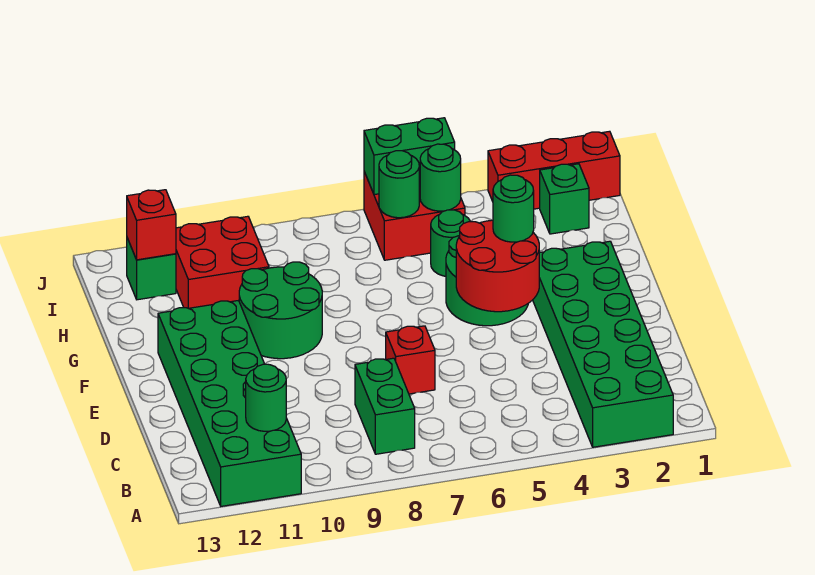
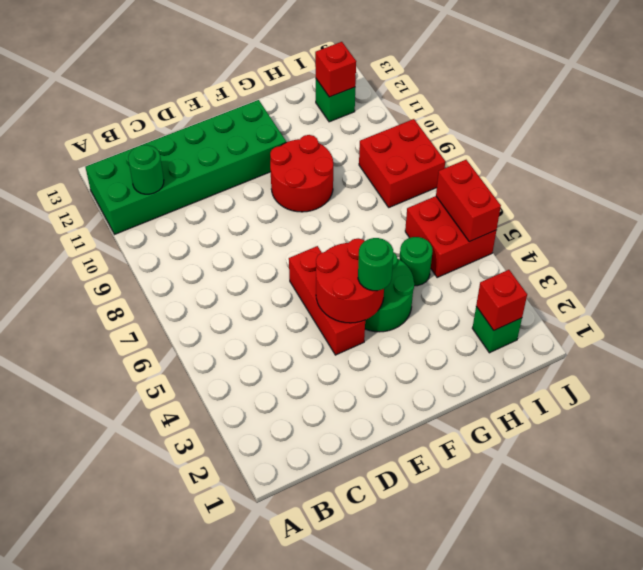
green 2x6 brick [533,241,673,447] -> none
green 1x2 brick [355,358,415,454] -> none
red 1x1 brick [386,326,435,394] -> red 1x1 brick moved to [476,270,527,330]
green 2x2 round brick [239,262,322,359] -> red 2x2 round brick [270,135,333,212]
red 2x2 brick [176,216,269,308] -> red 2x2 brick moved to [359,119,445,207]
green 1x1 round brick [420,144,461,211] -> none
green 1x1 round brick [379,151,419,218] -> none
red 1x3 brick [488,131,620,209] -> red 1x3 brick moved to [289,246,365,355]
green 1x2 brick [364,118,455,195] -> red 1x2 brick [436,160,501,242]

